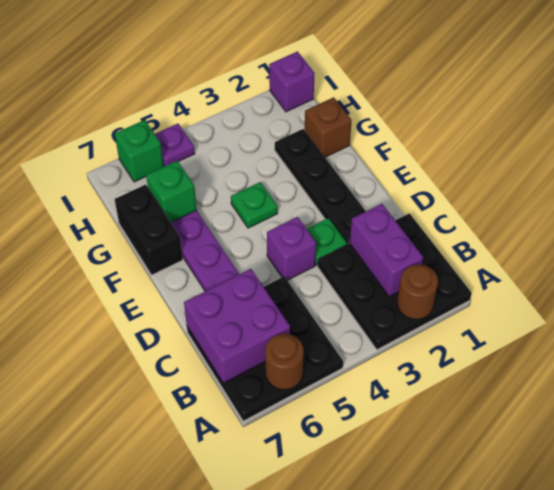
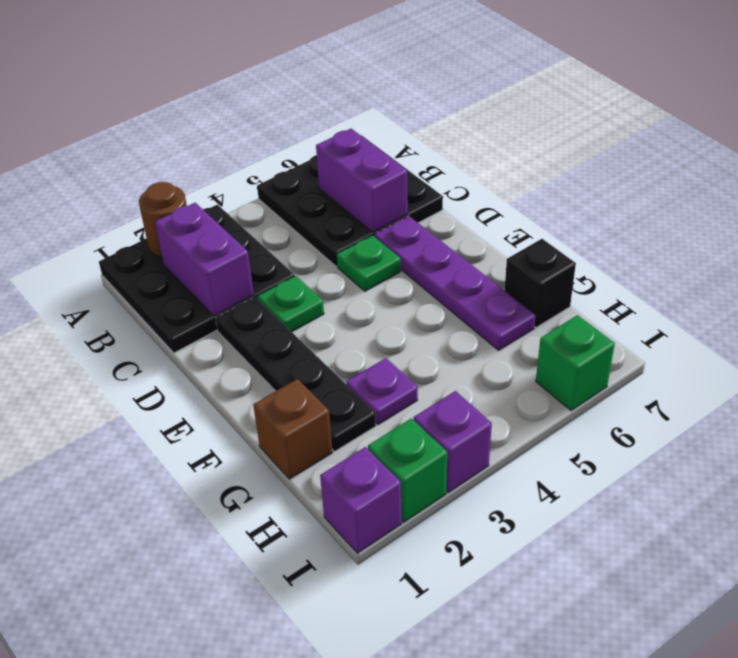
brown 1x1 round brick [265,334,304,390] -> none
purple 2x2 brick [184,269,290,383] -> purple 1x2 brick [316,129,408,232]
purple 1x1 brick [267,217,316,280] -> purple 1x1 brick moved to [414,391,492,493]
green 1x1 plate [231,182,278,228] -> green 1x1 plate moved to [337,235,401,291]
black 1x2 brick [115,185,183,275] -> black 1x1 brick [504,239,576,327]
green 1x1 brick [146,161,197,222] -> green 1x1 brick moved to [368,418,447,522]
purple 1x1 plate [155,124,195,166] -> purple 1x1 plate moved to [346,358,418,425]

